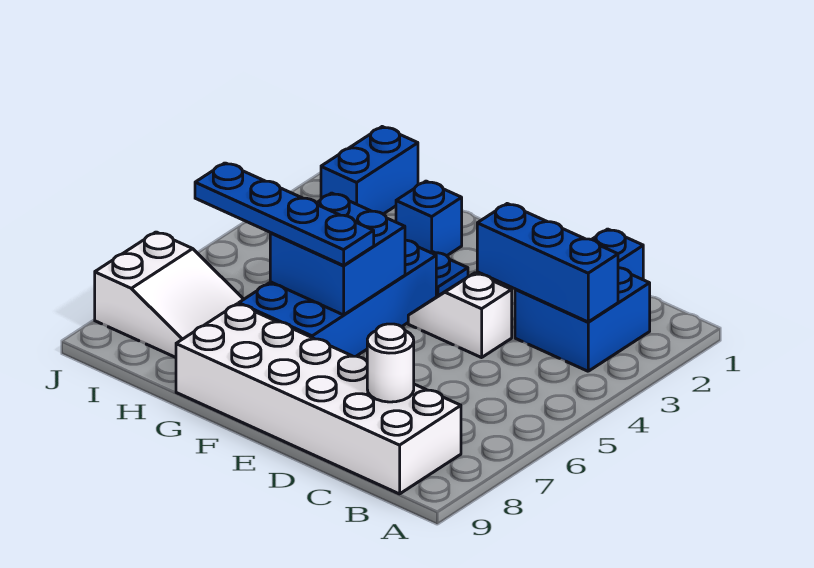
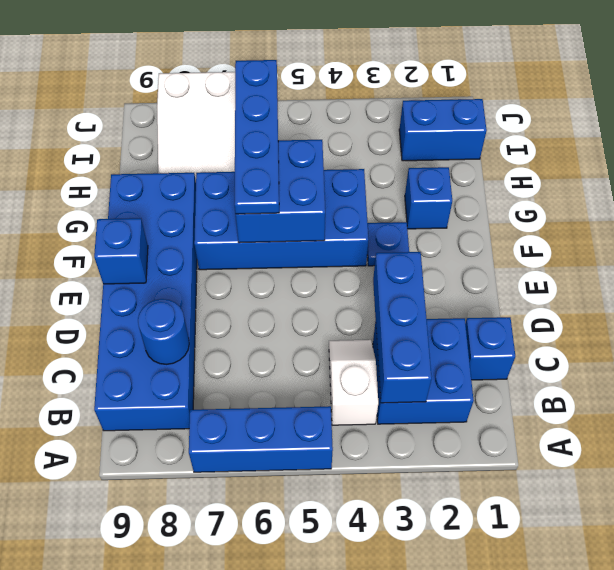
none -> blue 1x3 brick [189,406,333,472]
white 2x6 brick [176,304,461,494] -> blue 2x6 brick [94,173,197,431]
white 1x1 round brick [367,324,414,402] -> blue 1x1 round brick [138,299,189,364]
white 1x2 slope [408,273,512,358] -> white 1x2 slope moved to [329,340,378,425]
none -> blue 1x1 brick [94,218,148,284]

